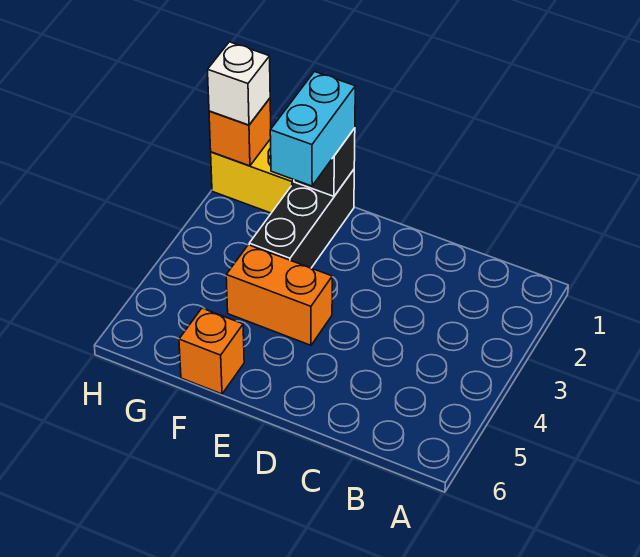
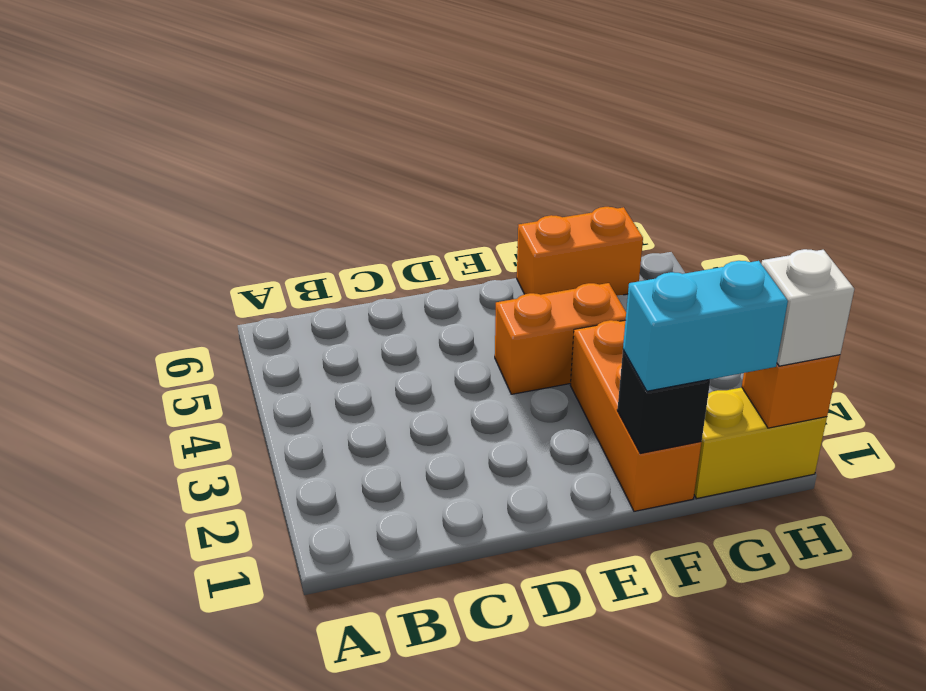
black 1x3 brick [249,170,354,268] -> orange 1x3 brick [570,320,701,511]
cyan 1x2 brick [270,72,355,186] -> cyan 1x2 brick turned to [623,261,788,391]
orange 1x1 brick [179,308,244,394] -> orange 1x2 brick [517,207,643,296]

